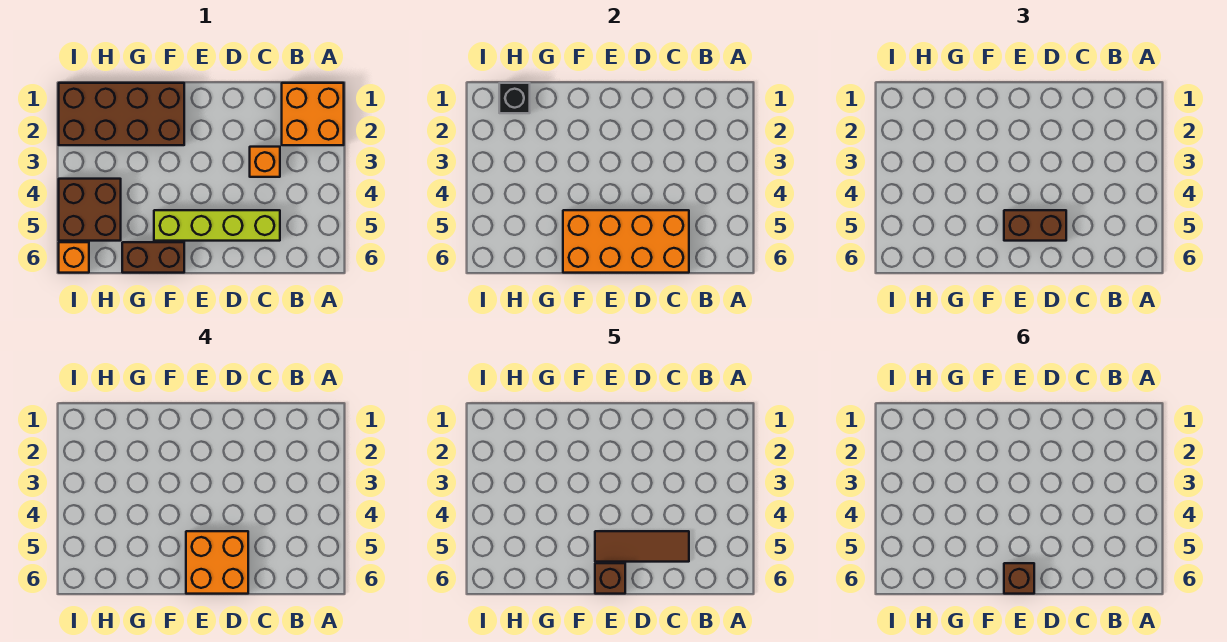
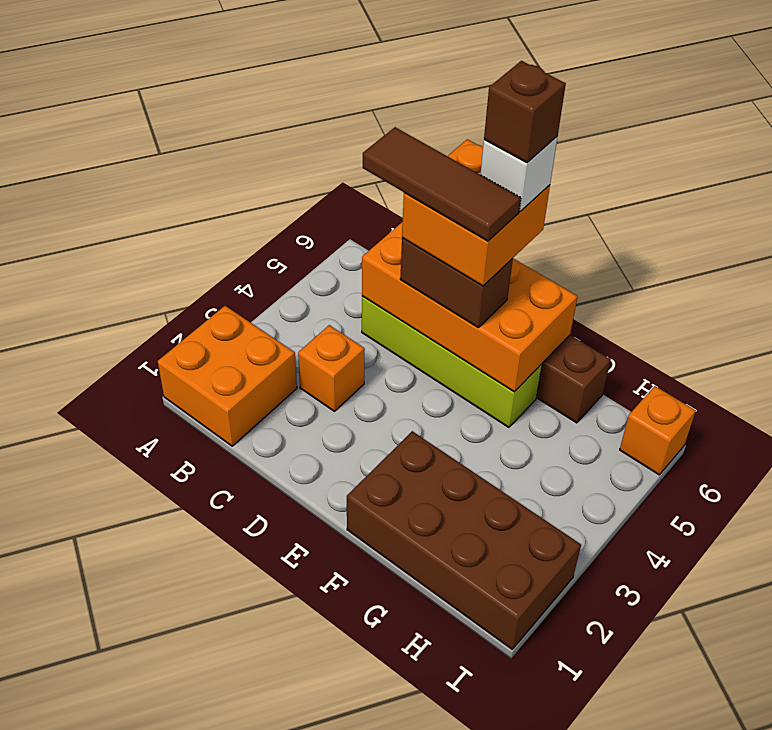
brown 1x1 brick [595,563,625,594] -> white 1x1 brick [480,136,558,211]
black 1x1 brick [499,83,530,113] -> none
brown 2x2 brick [59,179,121,241] -> none

